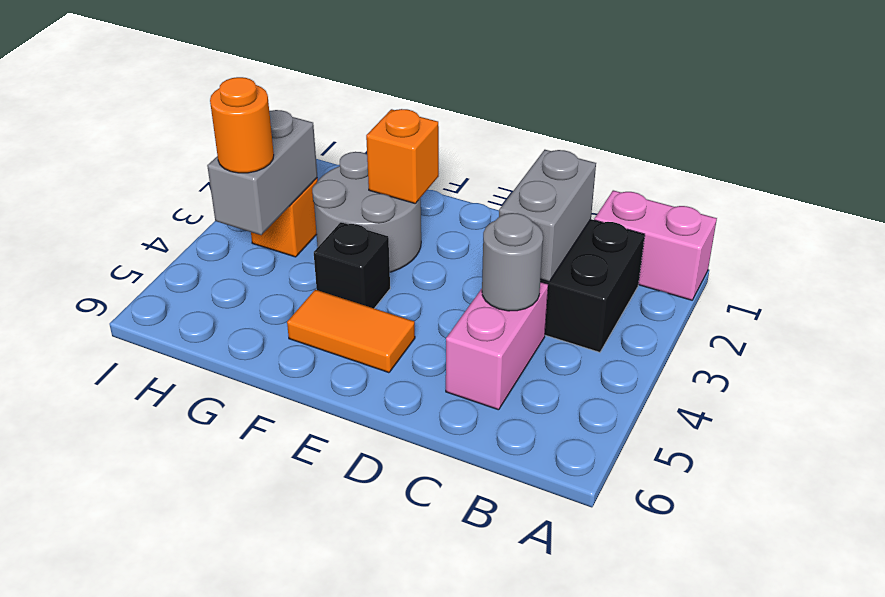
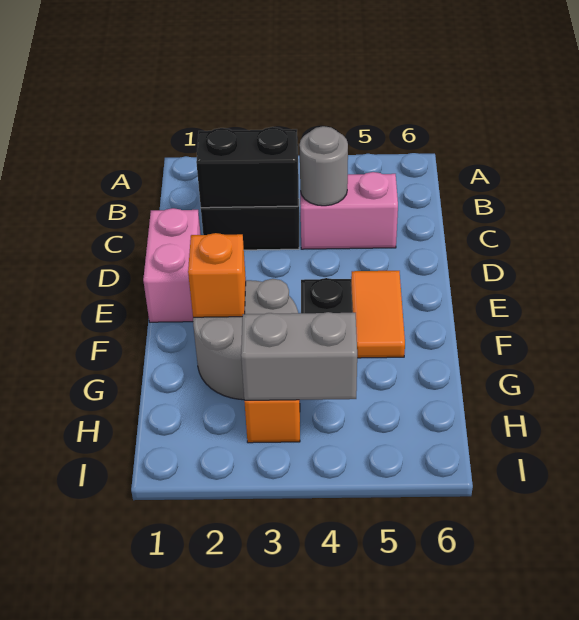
pink 1x2 brick [594,190,717,300] -> pink 1x2 brick moved to [143,208,201,322]
grey 1x2 brick [499,150,596,282] -> black 1x2 brick [196,127,298,208]
orange 1x1 round brick [210,77,274,173] -> none

